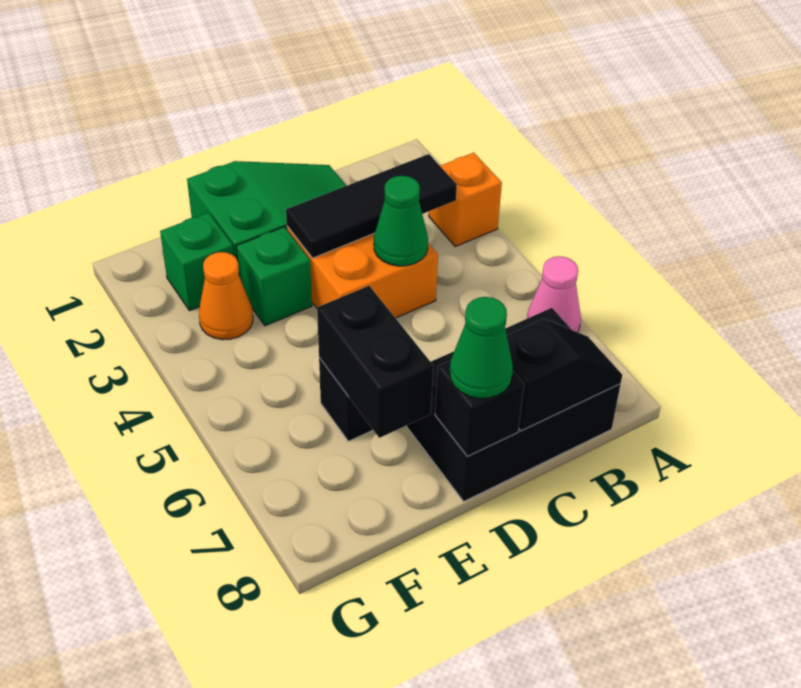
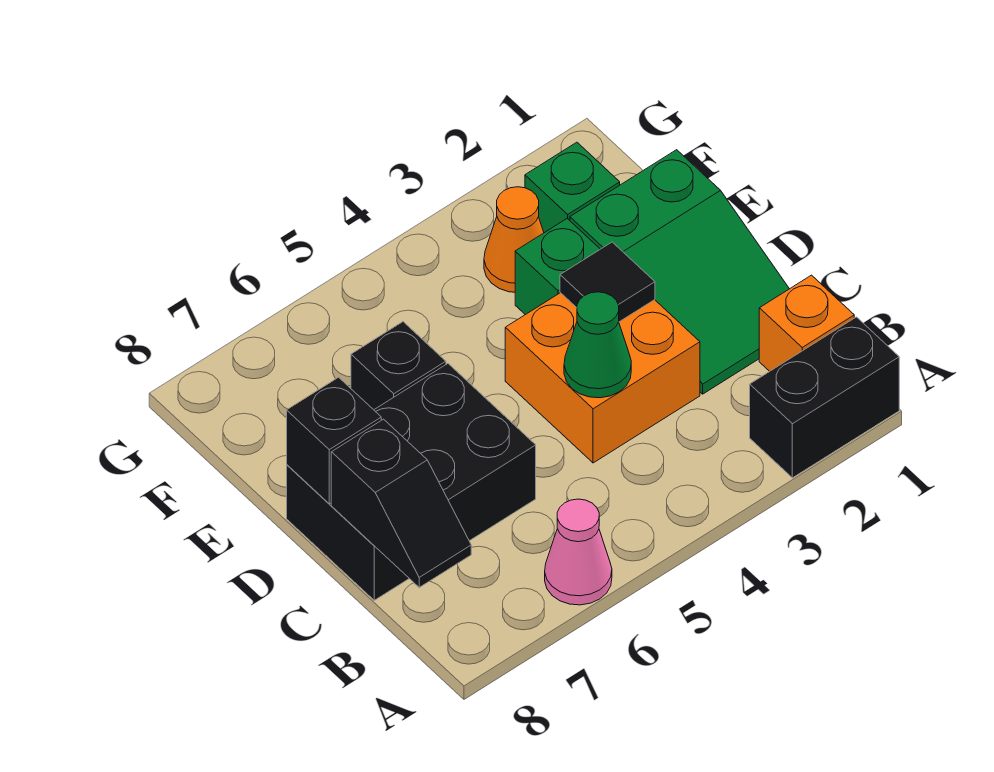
orange 1x1 brick [429,153,502,246] -> orange 1x1 brick moved to [759,275,854,371]
black 1x3 tile [286,154,457,258] -> black 1x1 tile [560,242,655,322]
black 2x3 brick [406,308,621,501] -> black 2x3 brick turned to [287,364,536,600]
green 1x1 cone [450,297,513,398] -> none
black 1x2 brick [317,286,433,438] -> black 1x2 brick moved to [750,317,899,478]

